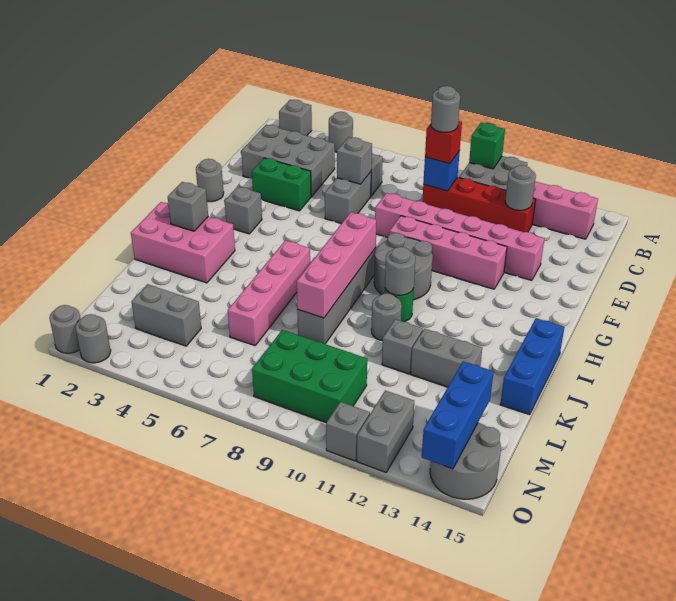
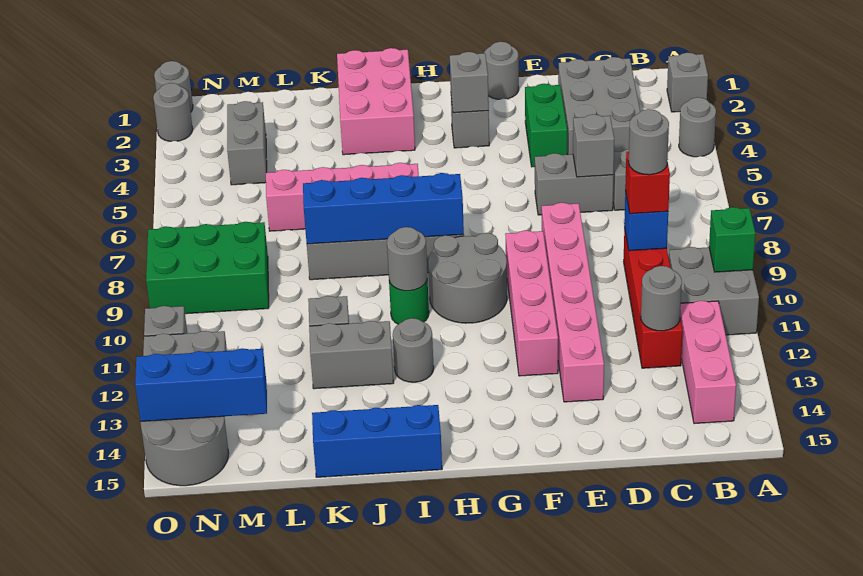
pink 1x4 brick [297,212,376,318] -> blue 1x4 brick [303,173,464,244]
grey 1x1 brick [168,182,208,231] -> grey 1x1 brick moved to [450,52,489,113]
grey 1x1 round brick [371,293,402,341] -> grey 1x1 round brick moved to [393,318,434,382]
grey 1x2 brick [411,329,482,387] -> grey 1x2 brick turned to [309,321,394,389]
green 2x3 brick [252,330,367,422] -> green 2x3 brick turned to [146,222,269,314]

